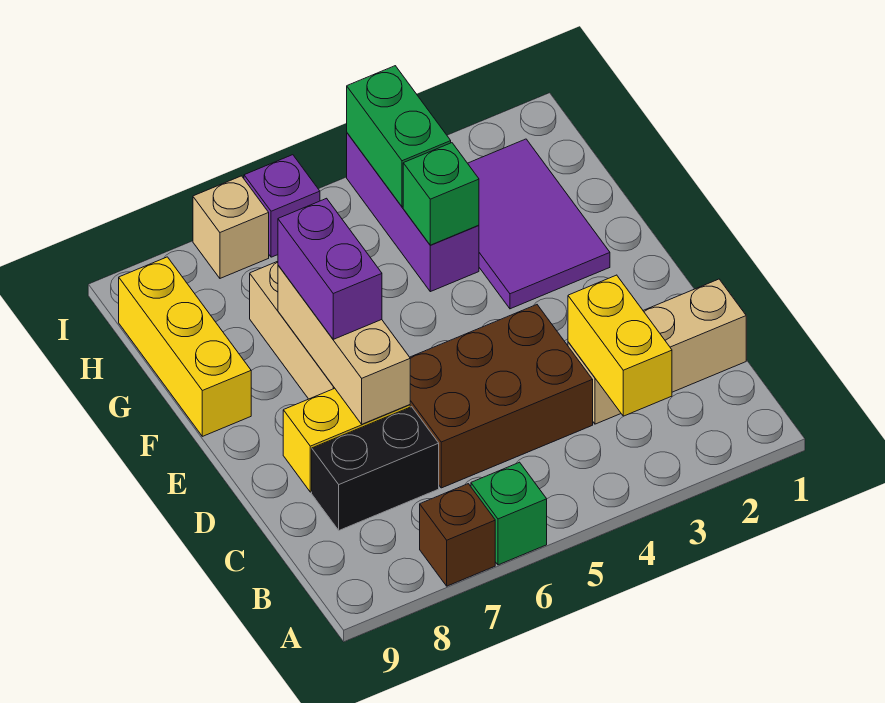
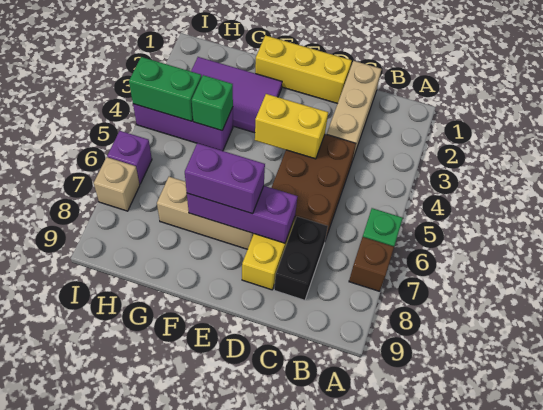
yellow 1x2 brick [568,275,672,416] -> yellow 1x2 brick moved to [255,94,328,159]
tan 1x3 brick [278,265,410,424] -> purple 1x3 brick [187,186,298,243]
yellow 1x3 brick [119,257,251,436] -> yellow 1x3 brick moved to [255,35,352,104]

